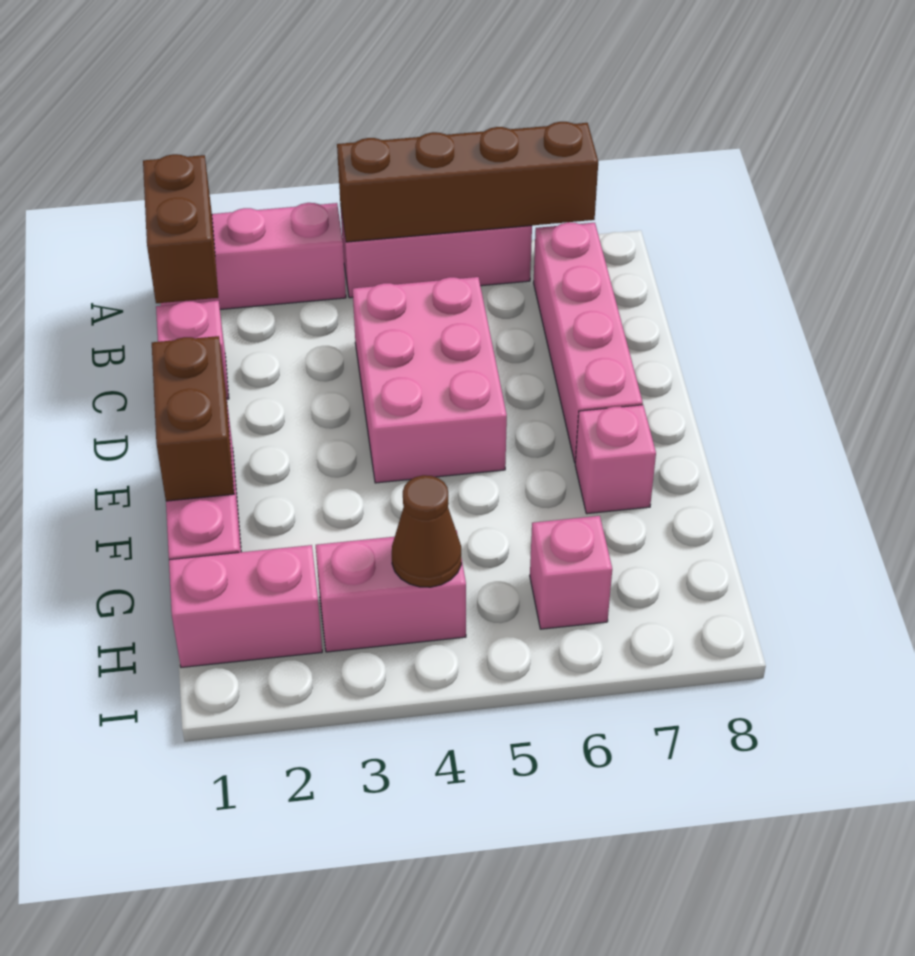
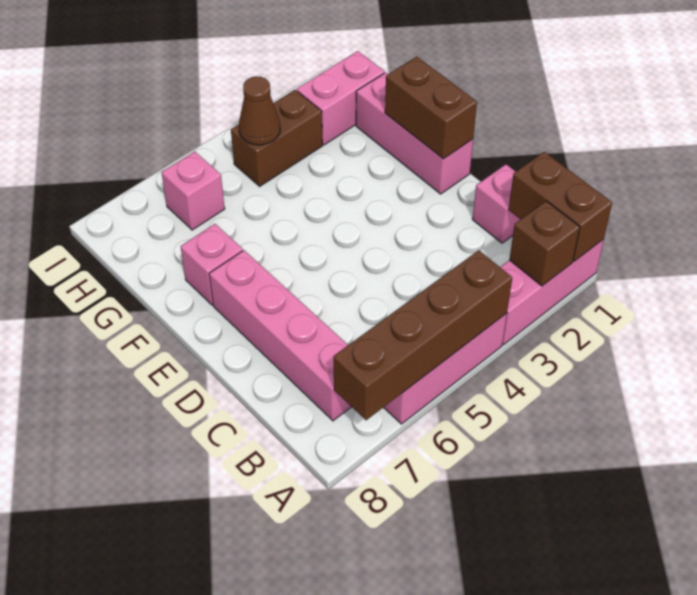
none -> brown 1x1 brick [509,201,580,286]
pink 2x3 brick [353,277,507,483] -> none
pink 1x2 brick [316,530,466,652] -> brown 1x2 brick [231,90,322,186]

